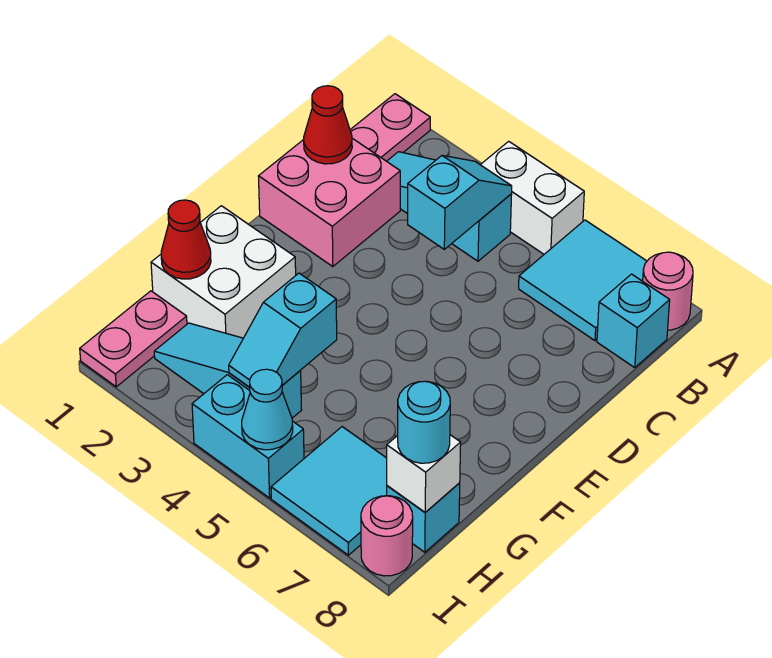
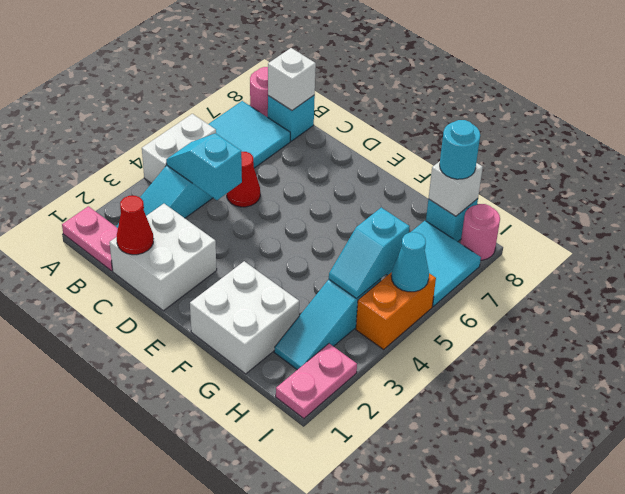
none -> white 1x1 brick [268,48,316,110]
pink 2x2 brick [258,138,400,267] -> white 2x2 brick [109,204,217,311]
red 1x1 cone [161,200,211,279] -> red 1x1 cone moved to [227,152,260,207]
cyan 1x2 slope [229,273,337,387] -> cyan 1x2 slope turned to [329,207,410,298]
pink 1x2 plate [80,291,187,387] -> pink 1x2 plate turned to [276,344,357,419]
cyan 1x2 brick [192,375,304,498] -> orange 1x2 brick [356,272,436,349]

